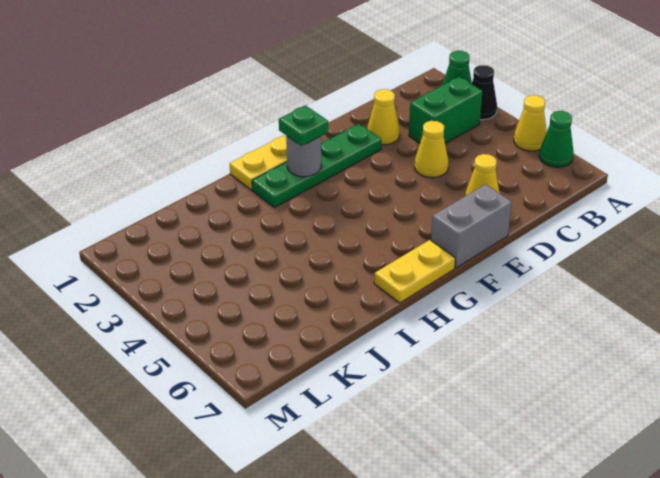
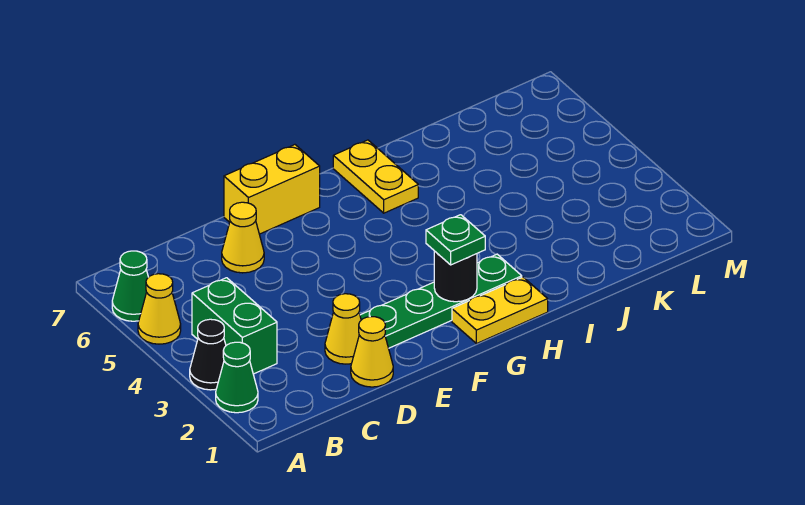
green 1x2 brick [409,77,482,143] -> green 1x2 brick turned to [192,278,277,374]
yellow 1x1 cone [415,121,448,178] -> yellow 1x1 cone moved to [351,317,393,387]
grey 1x2 brick [431,185,512,268] -> yellow 1x2 brick [224,145,320,234]
grey 1x1 round brick [286,136,321,177] -> black 1x1 round brick [434,251,477,302]
yellow 1x2 plate [374,240,455,303] -> yellow 1x2 plate turned to [333,140,418,213]

